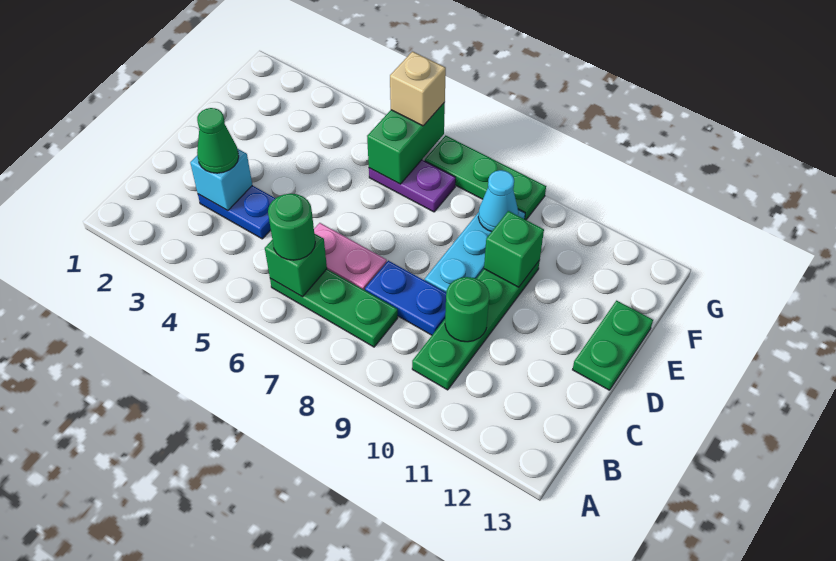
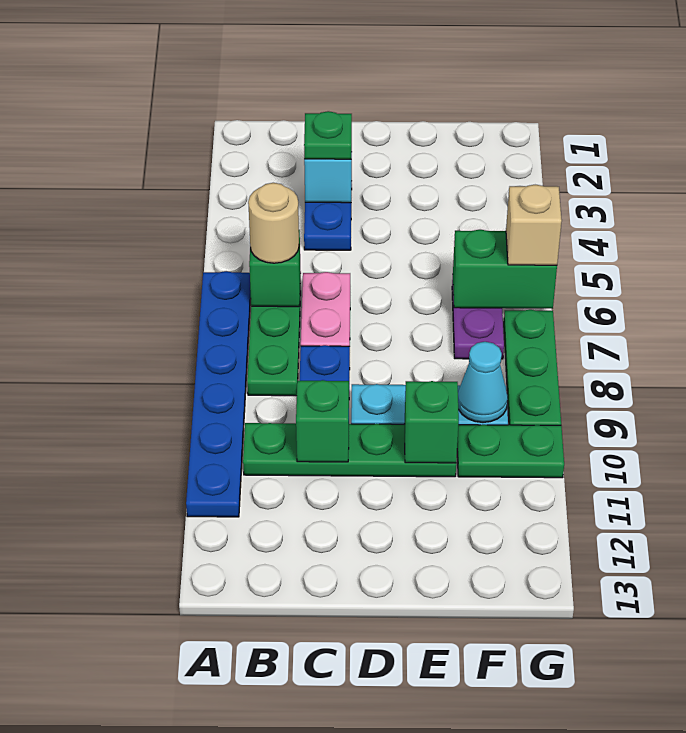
none -> blue 1x6 plate [186,271,251,517]
green 1x1 round brick [268,194,315,260] -> tan 1x1 round brick [248,183,299,263]
green 1x1 cone [197,108,239,173] -> green 1x1 plate [304,111,352,159]
green 1x1 round brick [445,277,489,342] -> green 1x1 brick [296,380,349,462]
green 1x2 plate [573,301,653,390] -> green 1x2 plate moved to [457,425,564,478]

